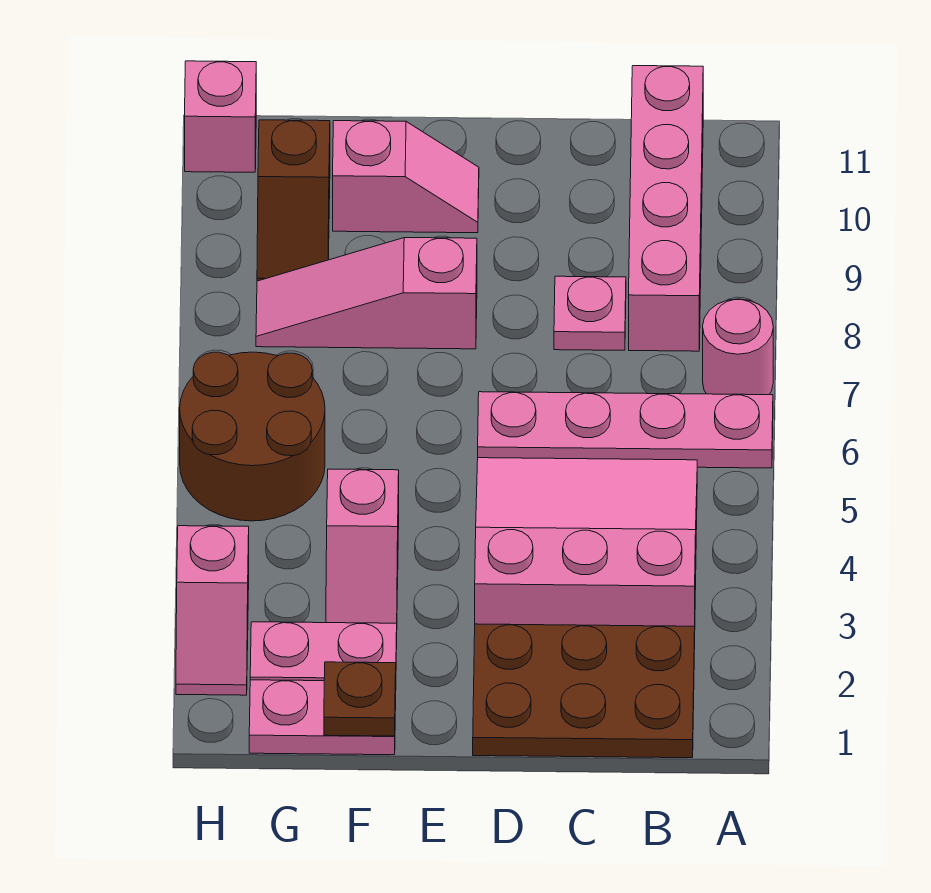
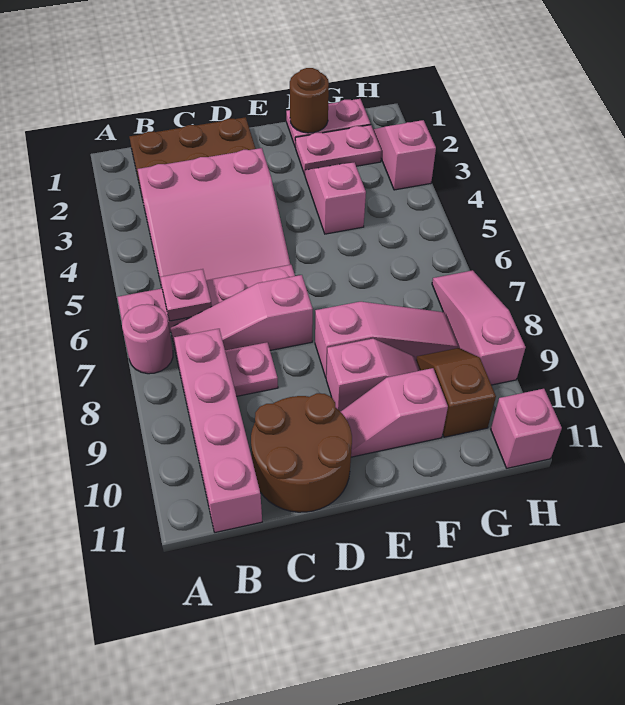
none -> pink 1x1 plate [160,269,212,321]
none -> pink 1x3 slope [171,275,313,361]
none -> pink 1x2 slope [326,339,420,412]
brown 1x1 plate [324,662,396,736] -> brown 1x1 round brick [290,68,329,133]
brown 2x2 round brick [180,352,325,521] -> brown 2x2 round brick moved to [251,393,352,512]
none -> pink 1x3 slope [432,270,526,385]

